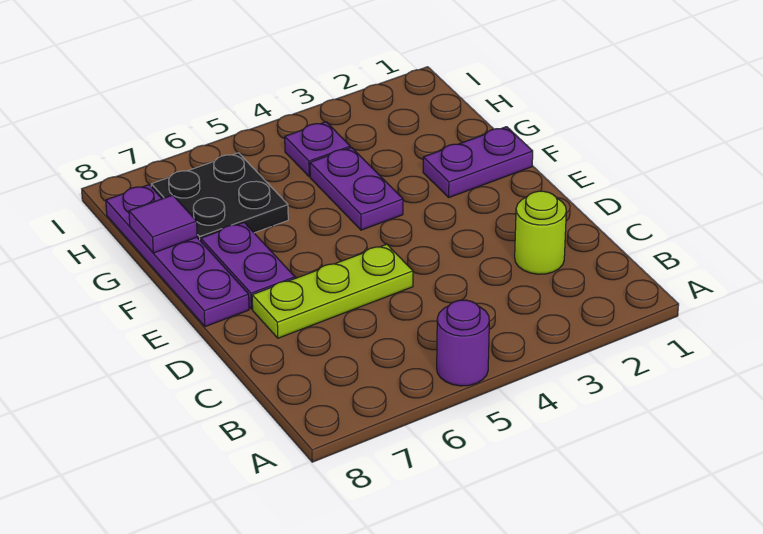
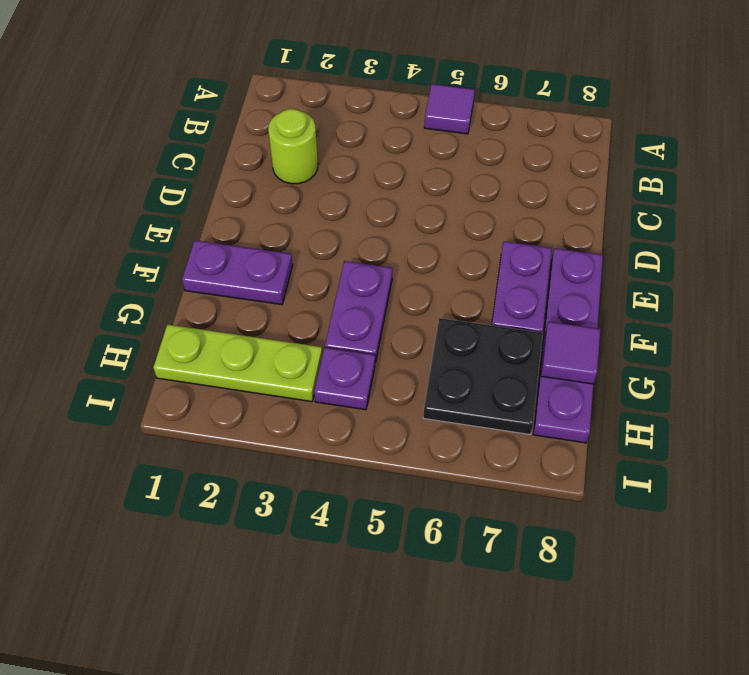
purple 1x1 round brick [437,300,489,386] -> purple 1x1 tile [424,84,475,134]
lime 1x3 plate [252,244,413,338] -> lime 1x3 plate moved to [153,324,322,402]

